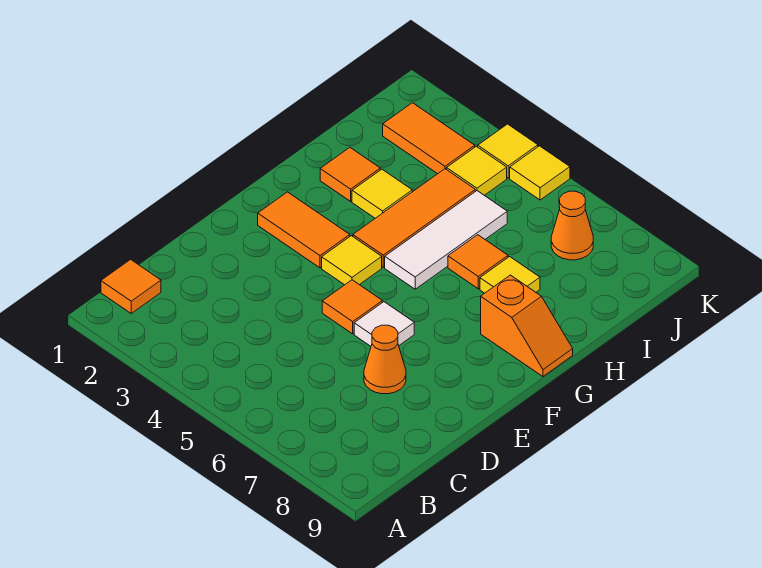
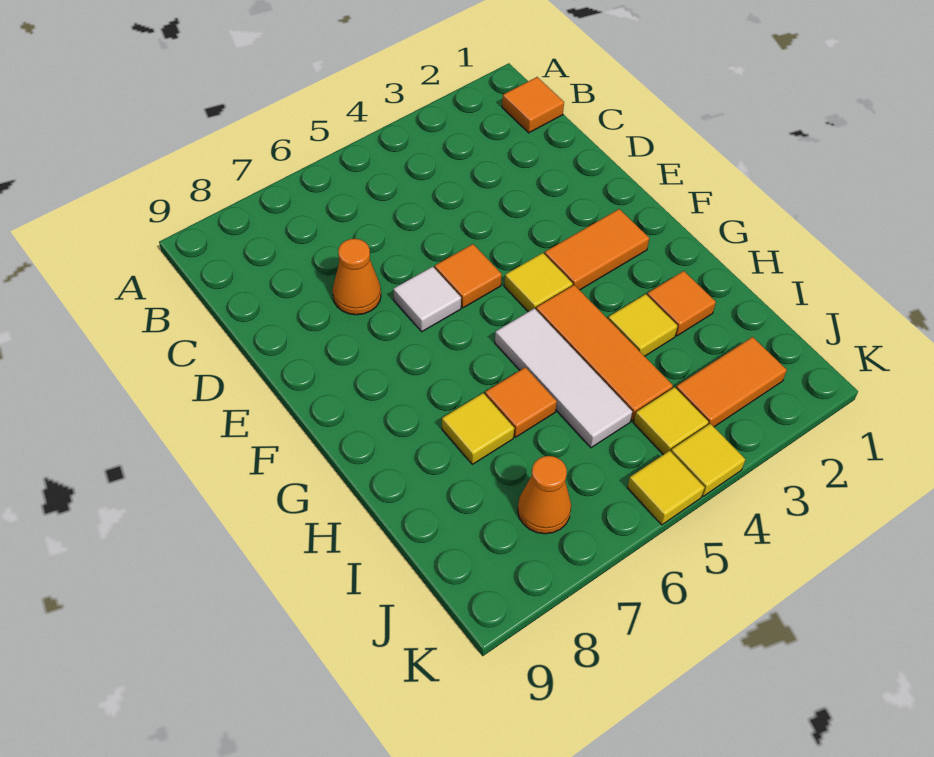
orange 1x2 slope [481,275,573,377] -> none

